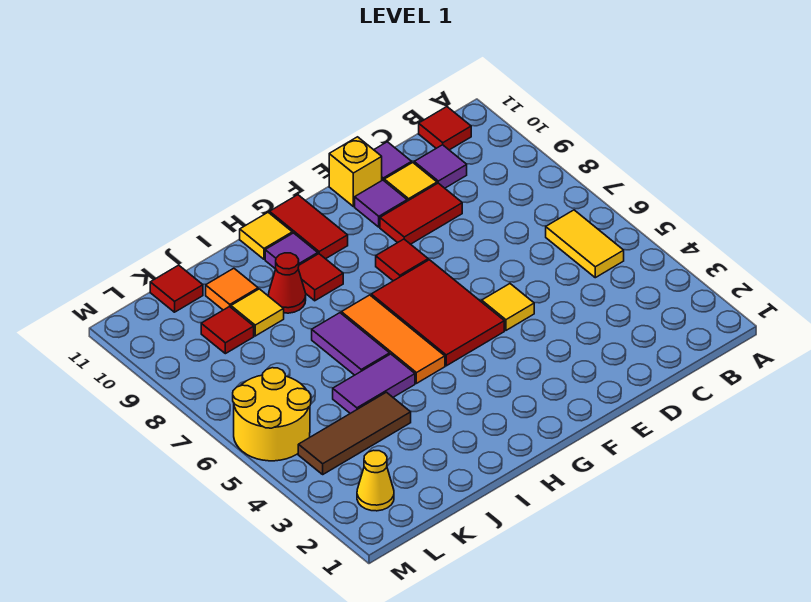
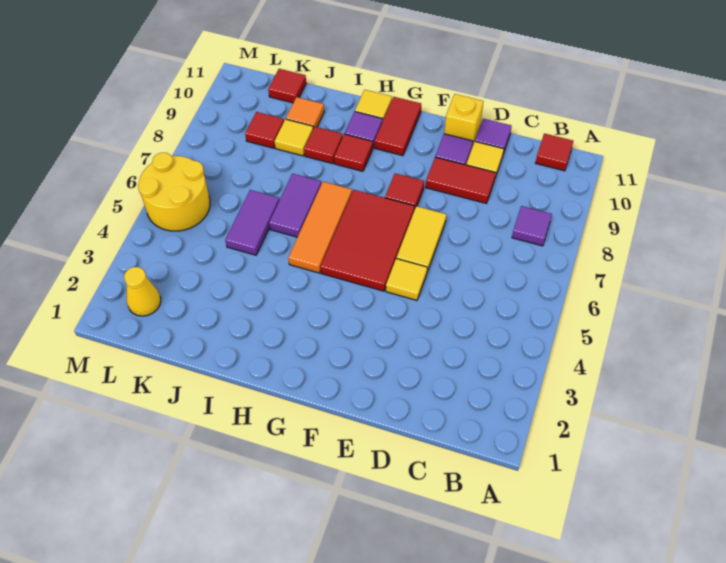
yellow 1x2 tile [546,210,624,278] -> yellow 1x2 tile moved to [396,206,446,272]
purple 1x1 tile [414,145,467,188] -> purple 1x1 tile moved to [512,206,552,246]
purple 1x2 tile [333,354,415,413] -> purple 1x2 tile turned to [225,190,279,255]
red 1x1 cone [269,253,306,313] -> red 1x1 tile [304,127,343,164]
brown 1x3 tile [298,392,411,474] -> none

